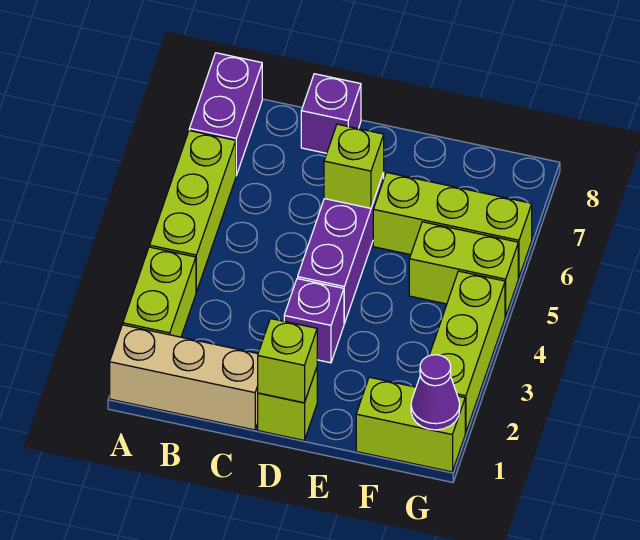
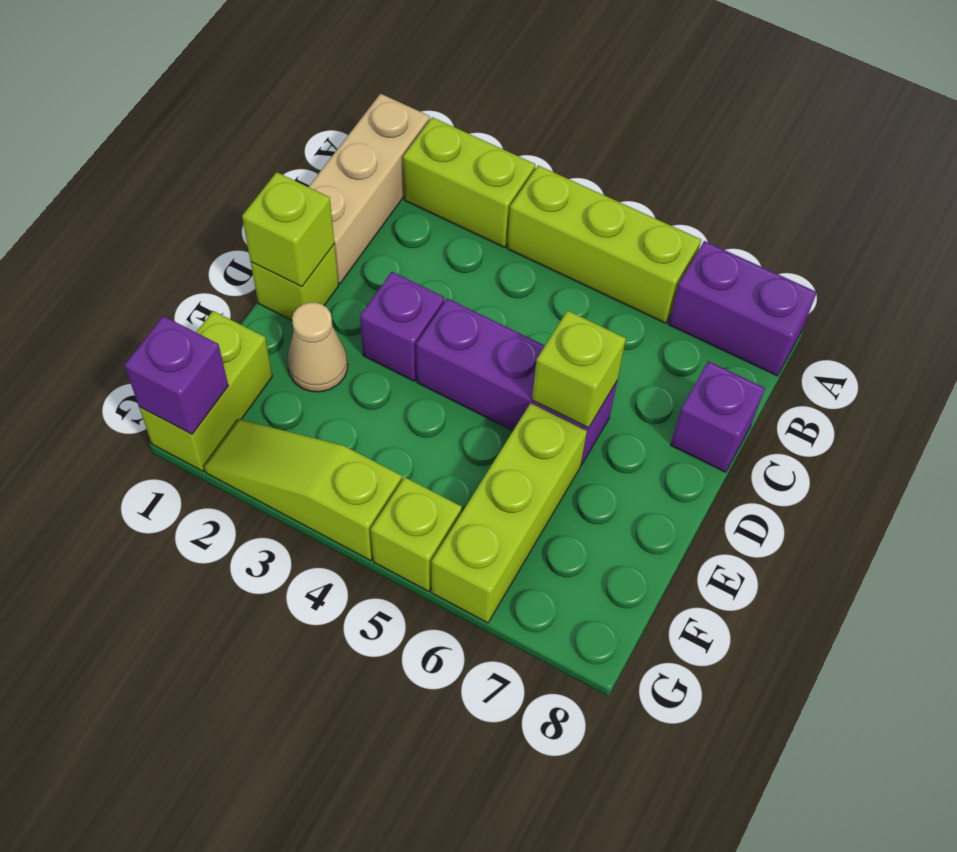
none -> tan 1x1 cone [287,303,348,392]
lime 1x2 brick [409,222,518,316] -> lime 1x1 brick [371,477,462,591]
purple 1x1 cone [411,355,460,430] -> purple 1x1 brick [124,316,228,434]
lime 1x3 brick [429,271,505,433] -> lime 1x3 slope [204,419,402,561]

